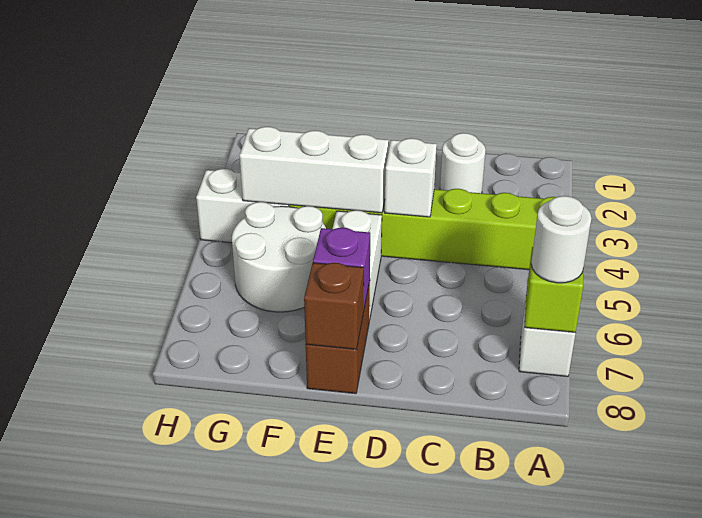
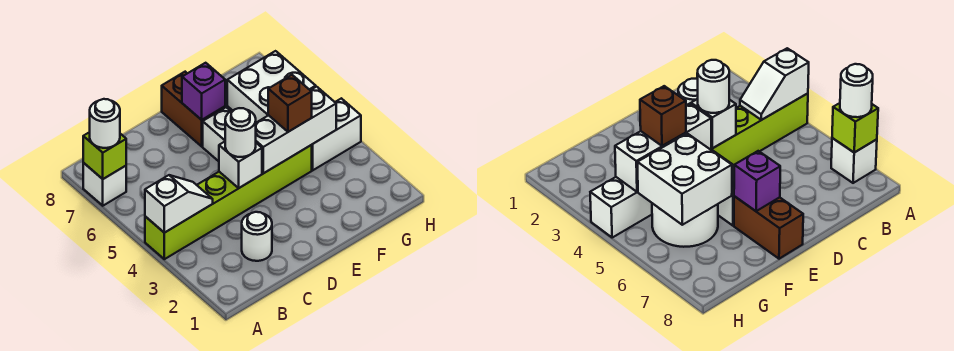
none -> white 1x2 slope [145,175,213,233]
none -> white 1x1 round brick [225,108,256,157]
brown 1x1 brick [304,263,364,350] -> brown 1x1 brick moved to [268,75,312,132]
none -> white 2x2 brick [227,51,316,123]

